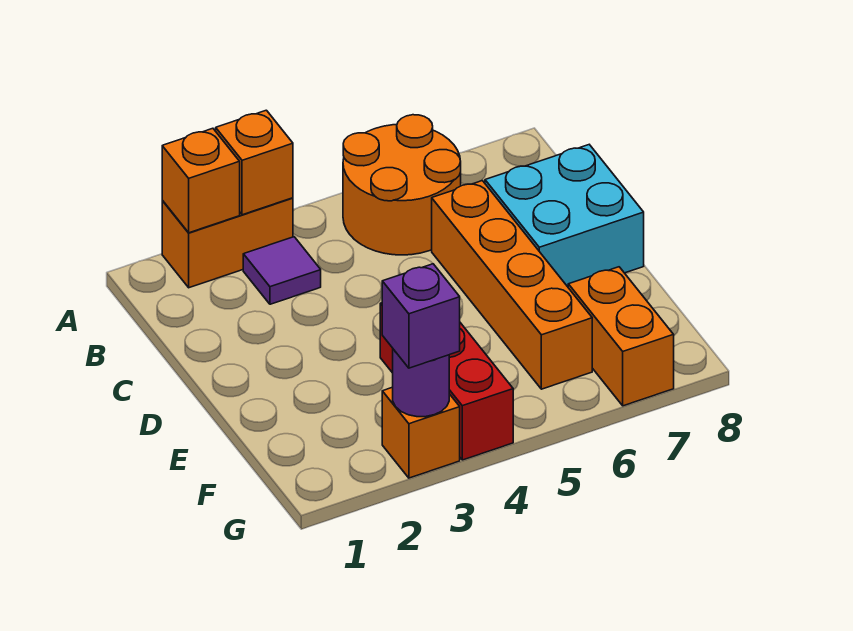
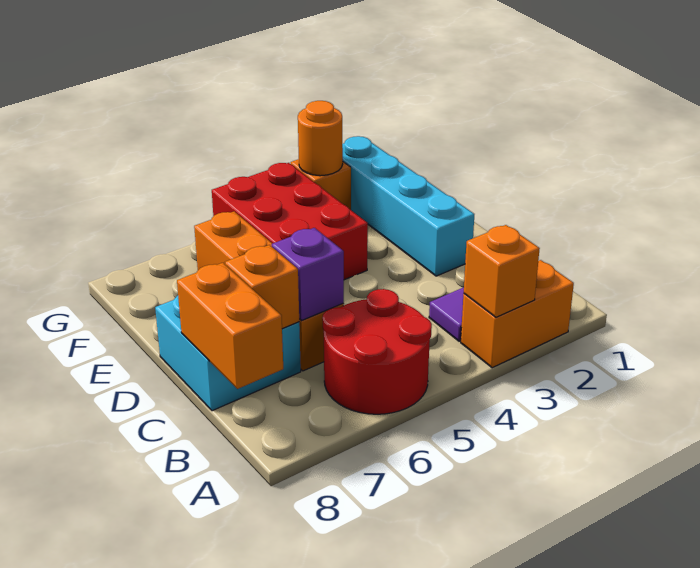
orange 1x1 brick [162,128,240,233] -> orange 1x1 brick moved to [225,245,299,329]
orange 2x2 round brick [343,115,461,255] -> red 2x2 round brick [322,289,432,414]
none -> cyan 1x4 brick [342,136,474,276]
red 1x3 brick [380,303,513,460] -> red 2x3 brick [212,163,368,280]
orange 1x2 brick [568,267,674,406] -> orange 1x2 brick moved to [177,263,283,389]
purple 1x1 round brick [393,349,449,417] -> orange 1x1 round brick [298,101,343,176]
purple 1x1 brick [382,264,460,368] -> purple 1x1 brick moved to [272,228,344,320]

